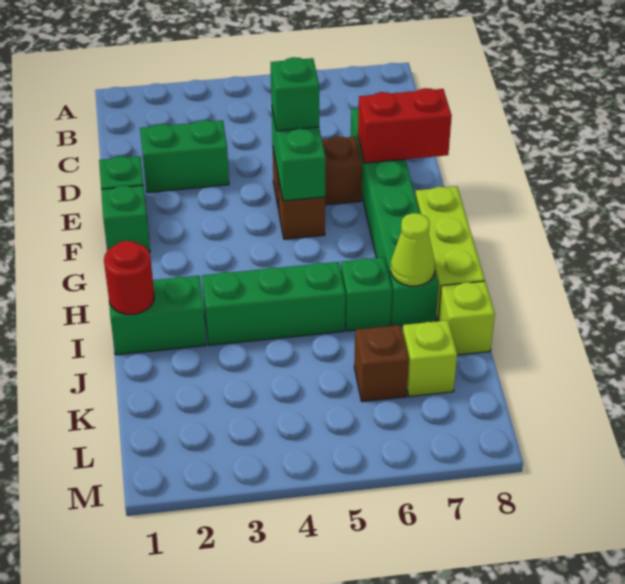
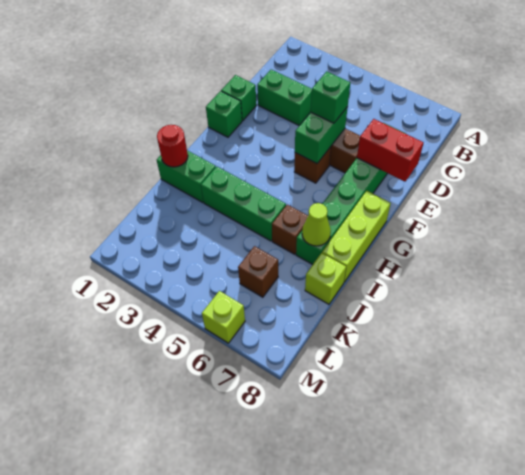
green 1x1 brick [341,257,392,331] -> brown 1x1 brick [272,205,308,254]
lime 1x1 brick [403,320,457,397] -> lime 1x1 brick moved to [202,291,245,343]

